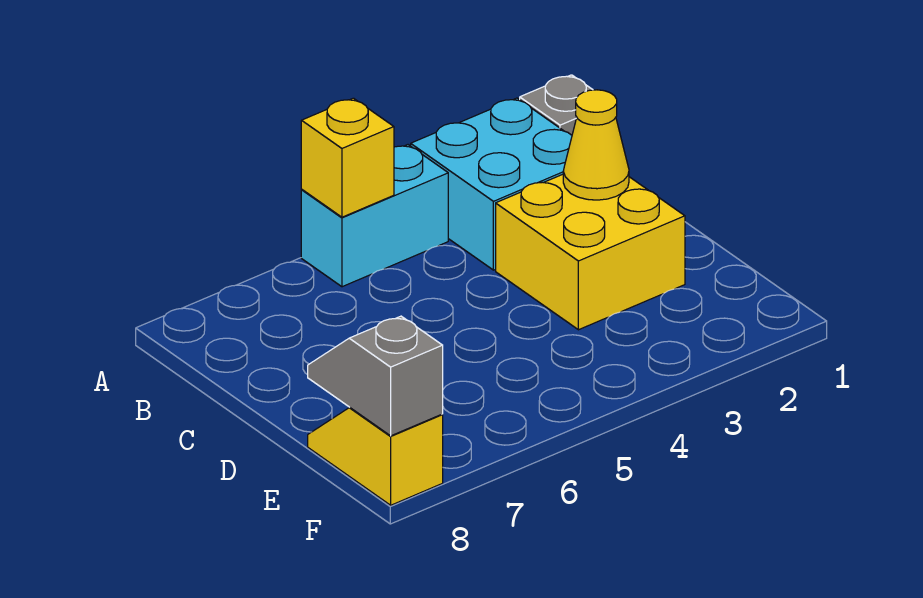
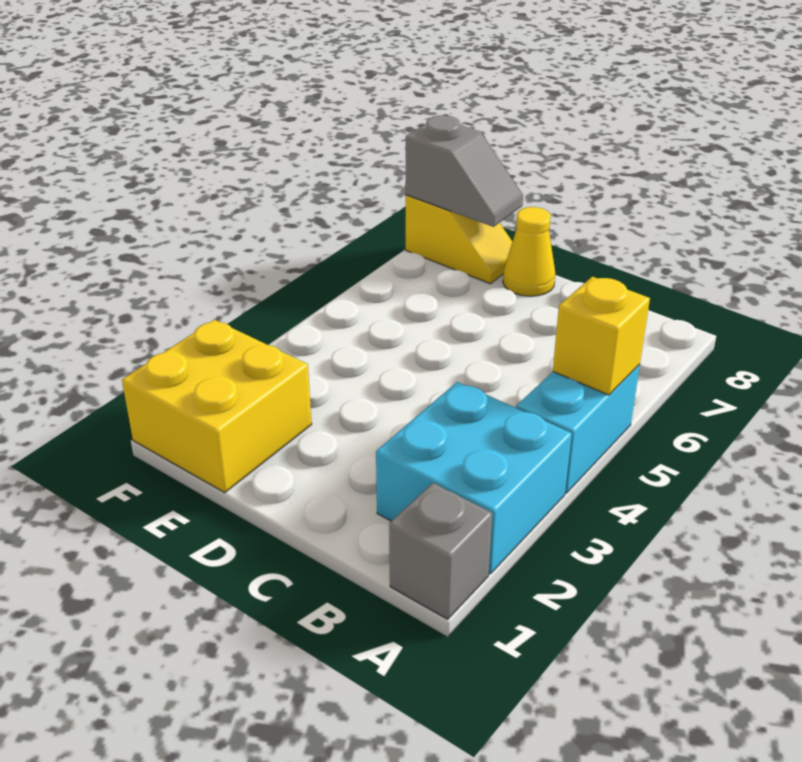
yellow 2x2 brick [496,174,685,330] -> yellow 2x2 brick moved to [122,320,312,492]
yellow 1x1 cone [563,90,629,200] -> yellow 1x1 cone moved to [503,207,555,296]

